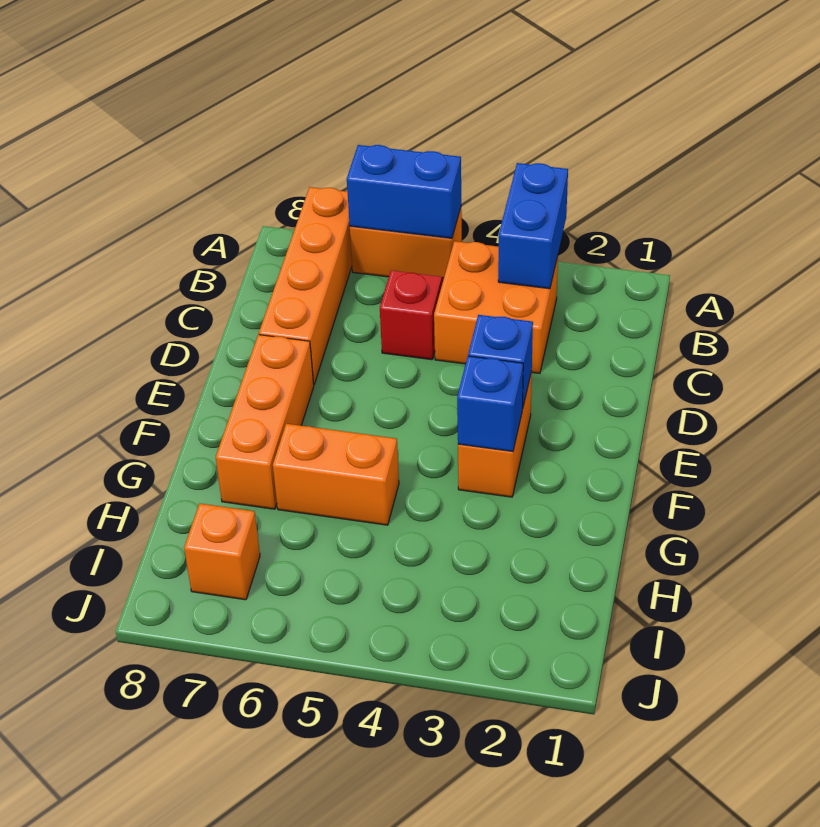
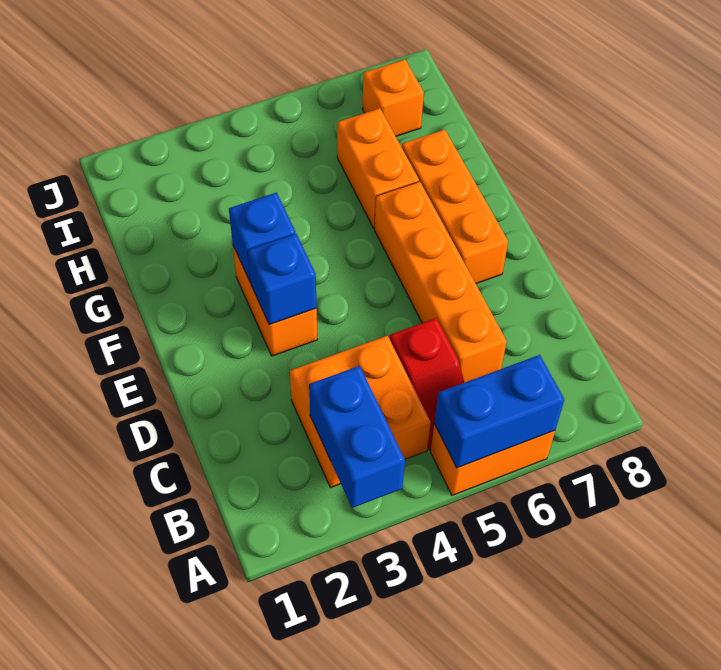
orange 1x4 brick [259,187,352,384] -> orange 1x4 brick moved to [375,182,507,382]
orange 1x2 brick [273,424,399,525] -> orange 1x2 brick turned to [337,108,419,228]

